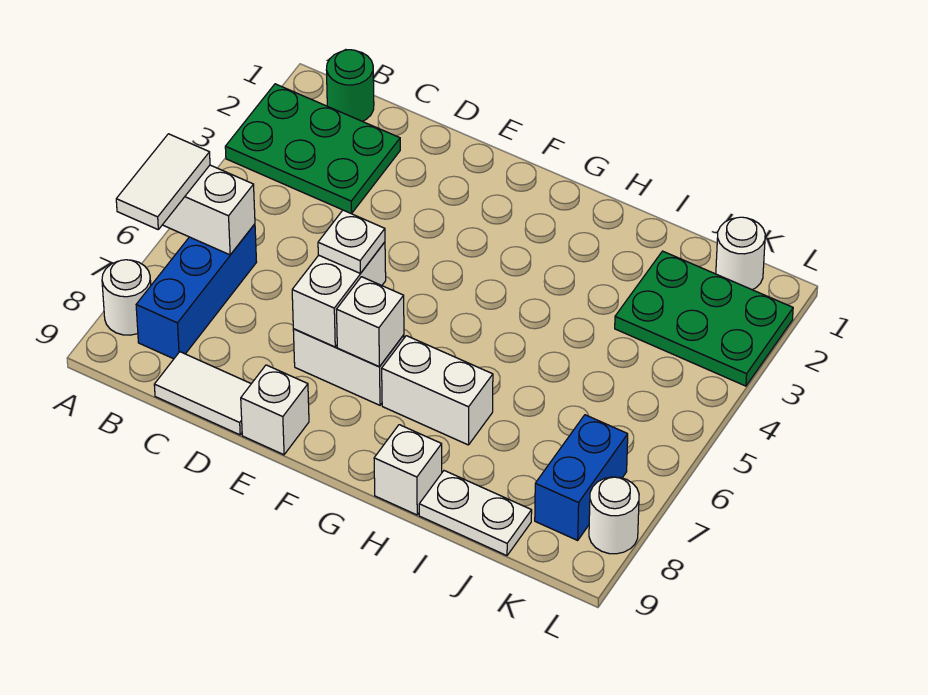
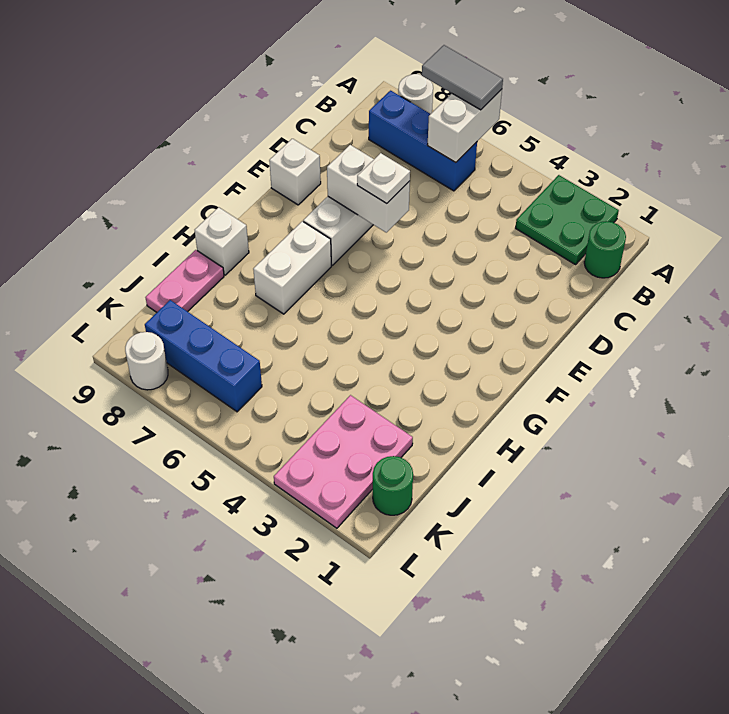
green 2x3 plate [225,84,400,214] -> green 2x2 plate [516,175,619,265]
white 1x2 tile [116,134,210,229] -> grey 1x2 tile [422,45,503,110]
white 1x2 tile [154,352,251,435] -> none
white 1x1 brick [336,277,404,367] -> none
white 1x2 plate [419,471,532,556] -> pink 1x2 plate [145,250,224,312]
green 2x3 plate [615,251,793,386] -> pink 2x3 plate [274,395,413,528]
white 1x1 round brick [716,217,765,290] -> green 1x1 round brick [373,456,413,515]
blue 1x2 brick [535,415,628,540] -> blue 1x3 brick [145,300,262,412]

